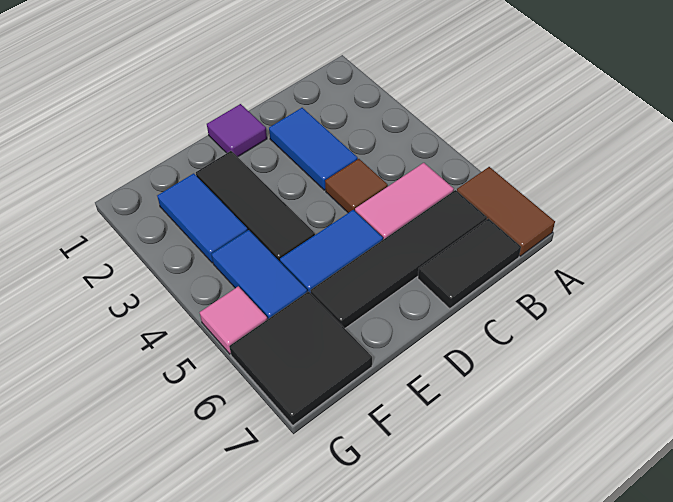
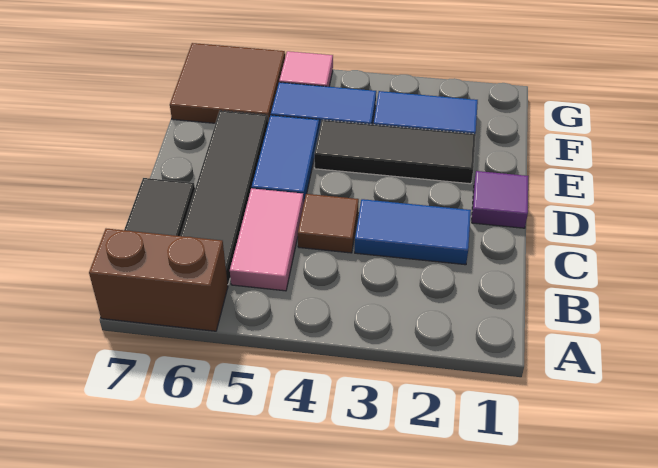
brown 1x2 tile [457,167,555,256] -> brown 1x2 brick [89,229,228,331]
black 2x2 tile [229,291,372,425] -> brown 2x2 tile [170,43,285,123]

